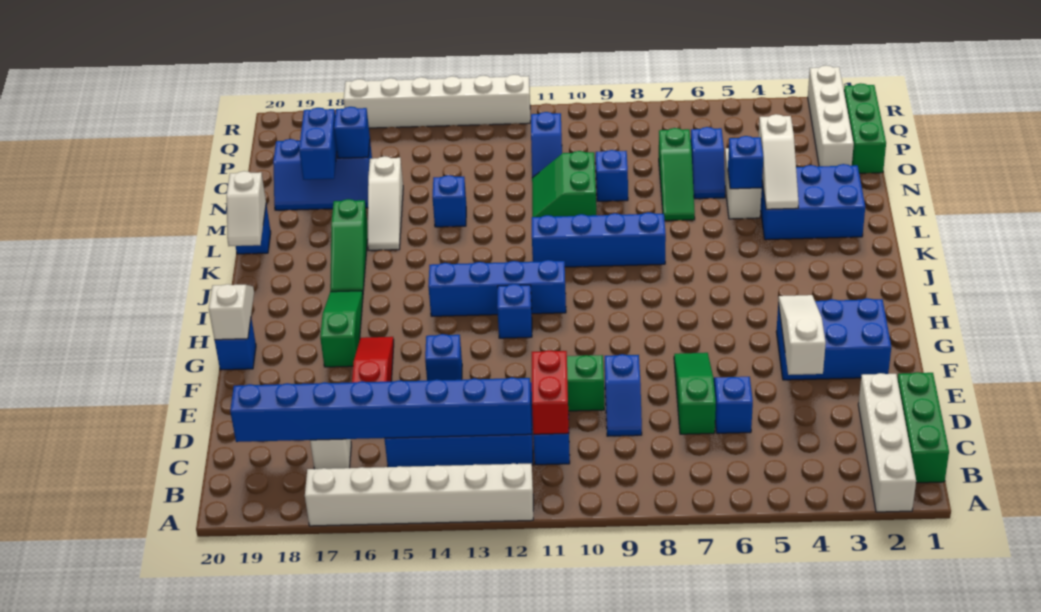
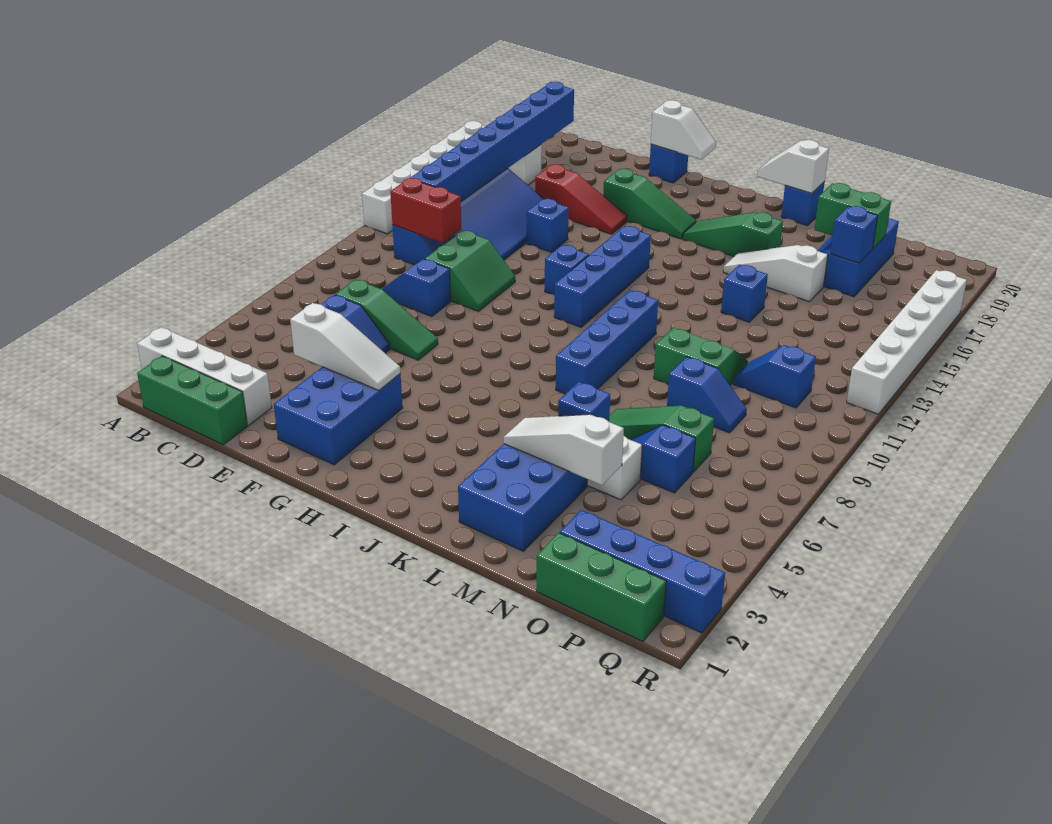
blue 1x2 brick [299,108,337,180] -> green 1x2 brick [814,183,891,248]
white 1x4 brick [808,65,854,166] -> blue 1x4 brick [560,510,725,633]

